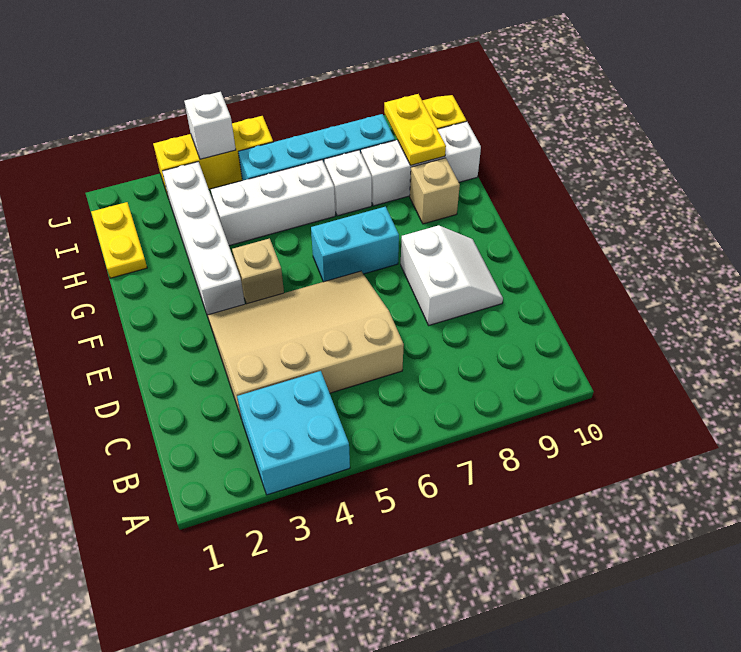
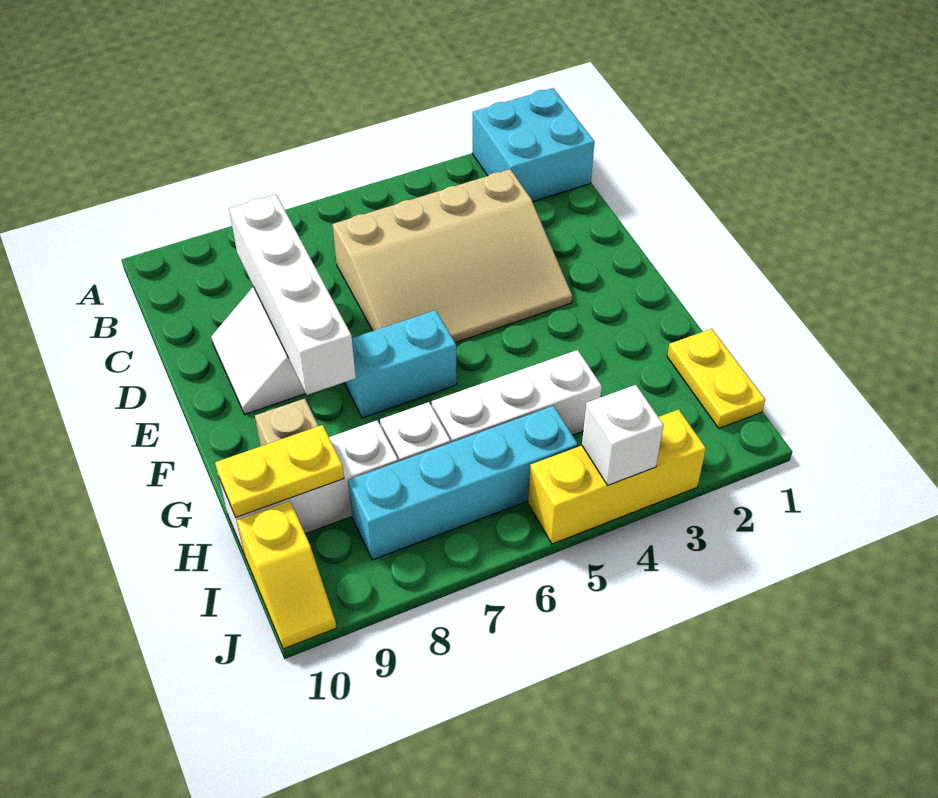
cyan 2x2 brick [237,371,350,495] -> cyan 2x2 brick moved to [472,88,595,202]
white 1x4 brick [162,162,245,316] -> white 1x4 brick moved to [229,195,356,395]
tan 1x1 brick [232,238,284,304] -> none
yellow 1x2 plate [384,94,446,165] -> yellow 1x2 plate turned to [215,425,344,517]

